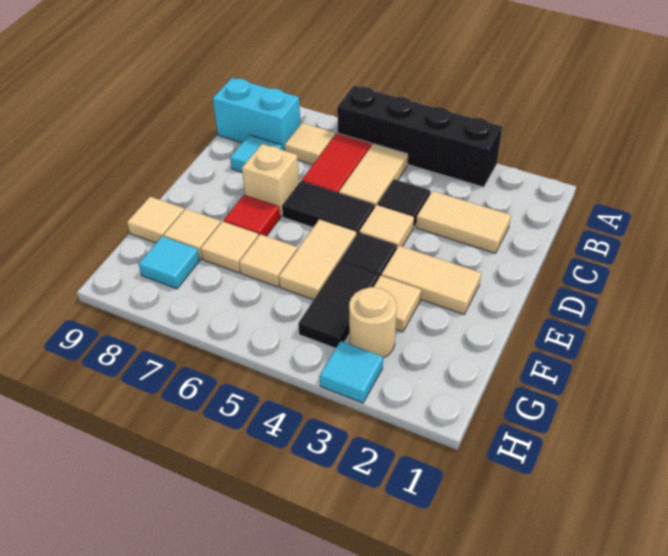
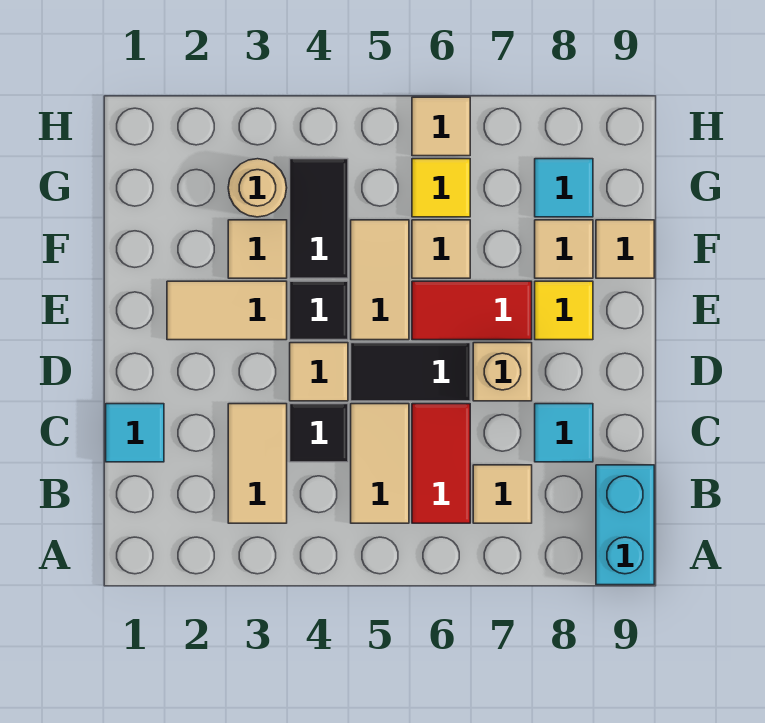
black 1x4 brick [337,86,502,187] -> none
cyan 1x2 brick [213,78,301,151] -> cyan 1x2 brick turned to [596,465,654,585]
tan 1x2 tile [416,191,511,253] -> tan 1x2 tile turned to [228,404,287,523]
red 1x1 tile [224,195,280,236] -> red 1x2 tile [412,281,532,340]
none -> yellow 1x1 tile [535,281,593,340]
tan 1x1 tile [201,221,259,273] -> tan 1x1 tile moved to [412,97,470,156]
none -> yellow 1x1 tile [412,159,470,217]
cyan 1x1 tile [320,341,383,403] -> cyan 1x1 tile moved to [106,404,164,462]

